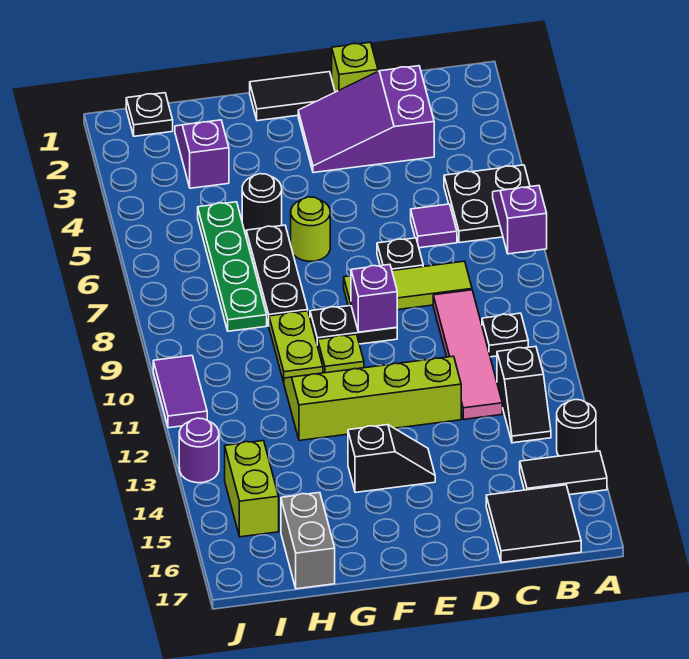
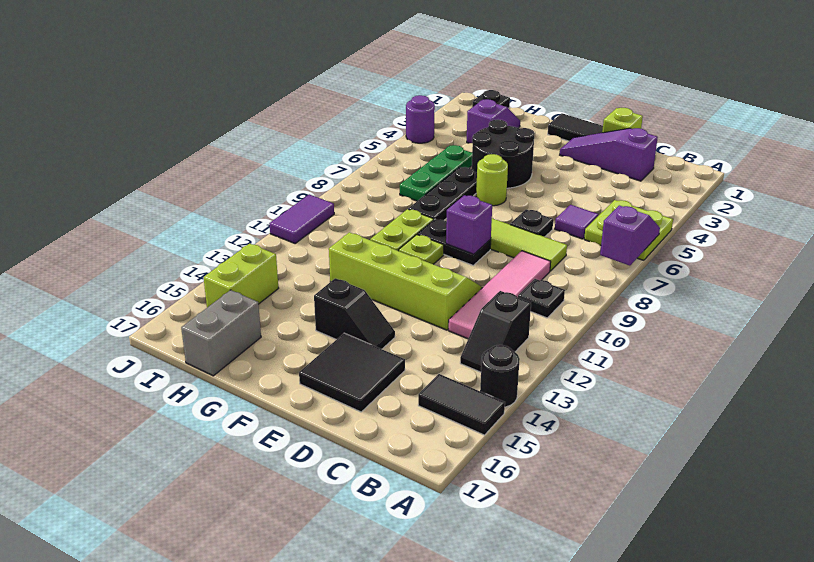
black 2x2 plate [444,165,530,243] -> lime 2x2 plate [584,200,673,260]
black 2x2 tile [486,485,581,563] -> black 2x2 tile moved to [299,333,405,412]
purple 2x3 slope [298,66,434,173] -> purple 1x3 slope [560,128,658,181]
black 1x1 round brick [242,174,282,232] -> black 2x2 round brick [472,120,535,188]
green 1x4 plate [198,202,267,331] -> green 1x3 plate [400,145,472,201]
purple 1x1 round brick [179,418,219,483] -> purple 1x1 round brick moved to [406,95,435,143]

